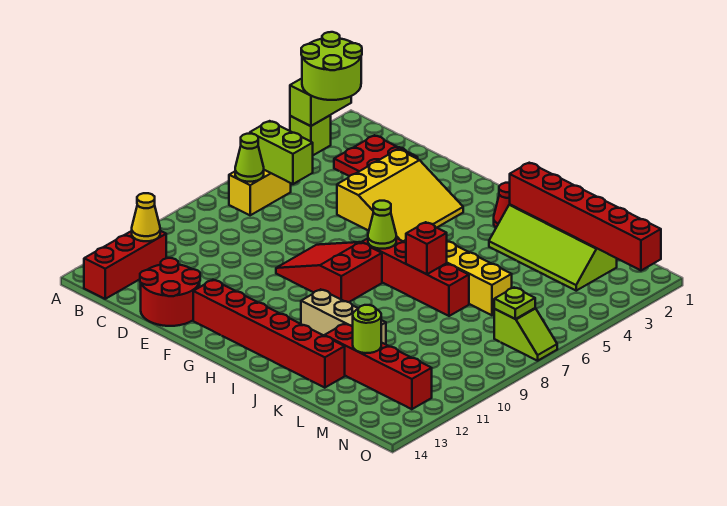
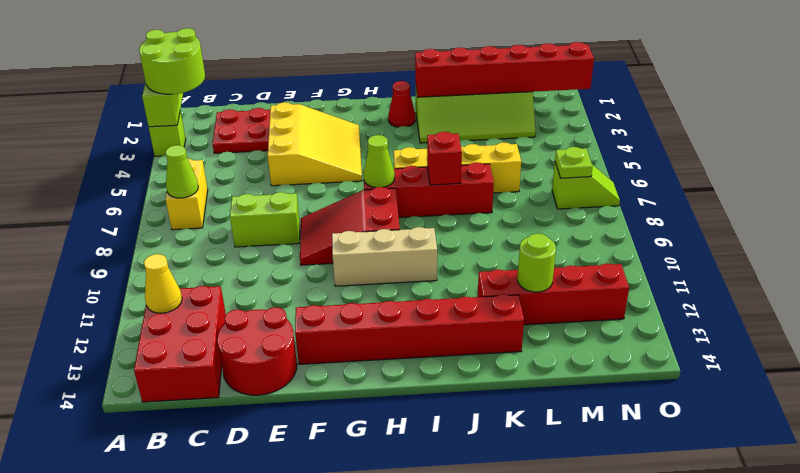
lime 1x2 brick [250,121,313,184] -> lime 1x2 brick moved to [230,192,300,247]
red 1x3 brick [84,231,166,299] -> red 2x3 brick [134,286,226,402]
tan 1x3 brick [301,289,386,344] -> tan 1x3 brick moved to [332,227,437,286]

